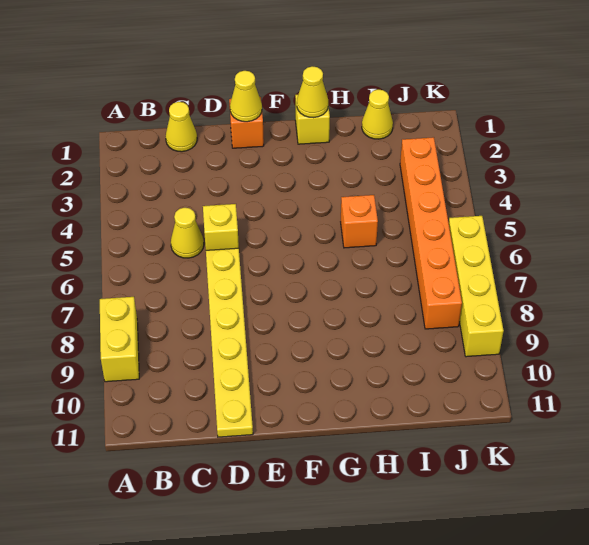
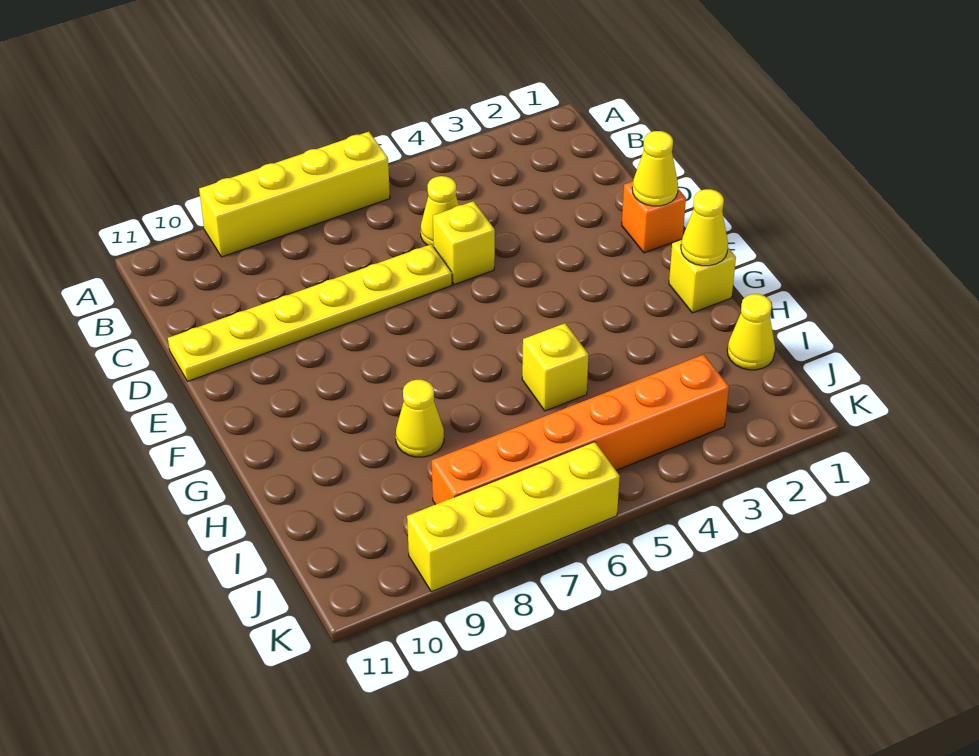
yellow 1x2 brick [100,297,139,382] -> yellow 1x4 brick [199,132,390,257]
yellow 1x1 cone [166,102,197,152] -> yellow 1x1 cone moved to [396,380,444,457]
orange 1x1 brick [341,195,378,248] -> yellow 1x1 brick [522,323,589,411]

